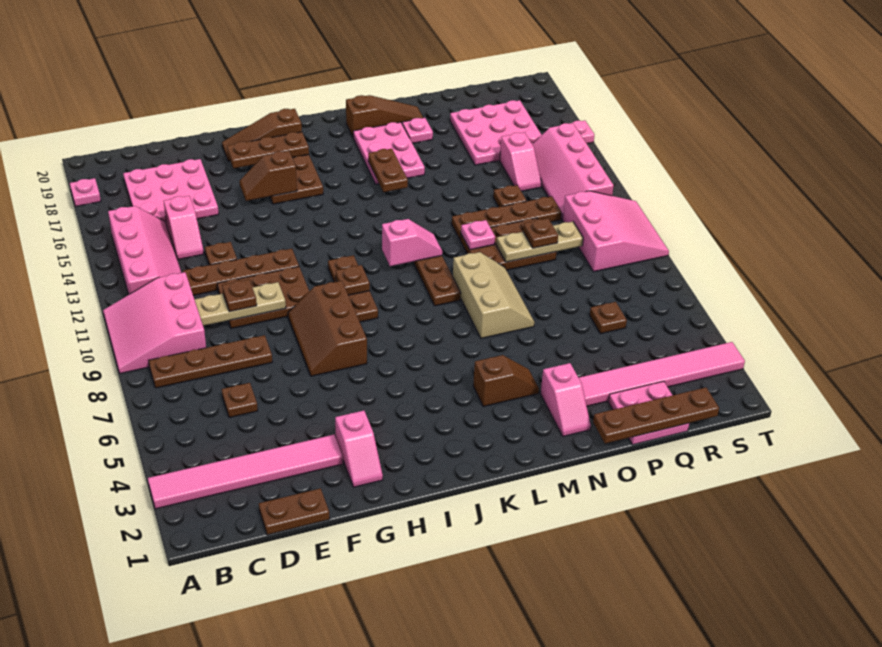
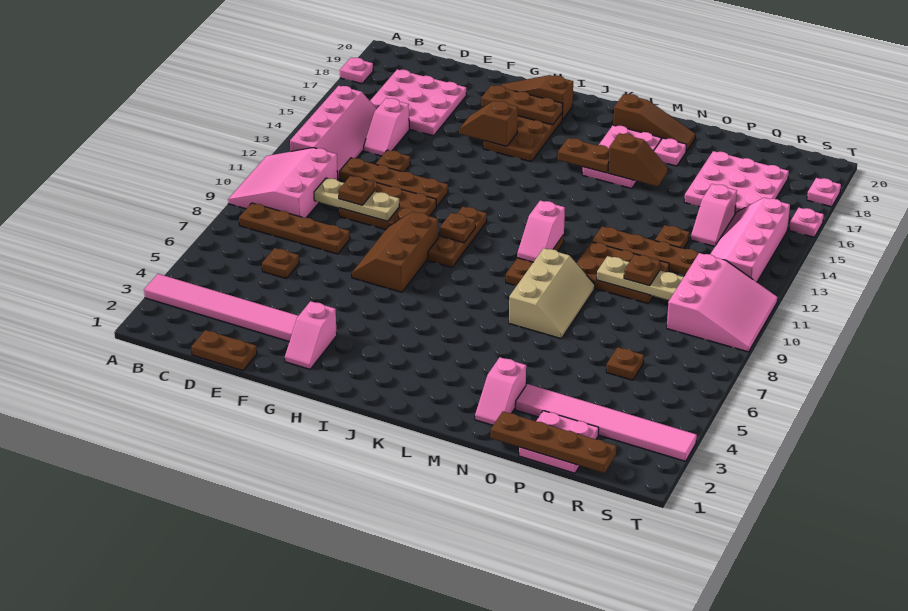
pink 1x2 slope [382,219,442,266] -> pink 1x2 slope turned to [517,200,565,262]
brown 1x2 slope [473,355,539,407] -> brown 1x2 slope moved to [608,133,668,186]
brown 1x2 plate [368,149,408,192] -> brown 1x2 plate turned to [558,138,609,173]
pink 1x1 plate [461,220,495,250] -> pink 1x1 plate moved to [807,178,841,207]

